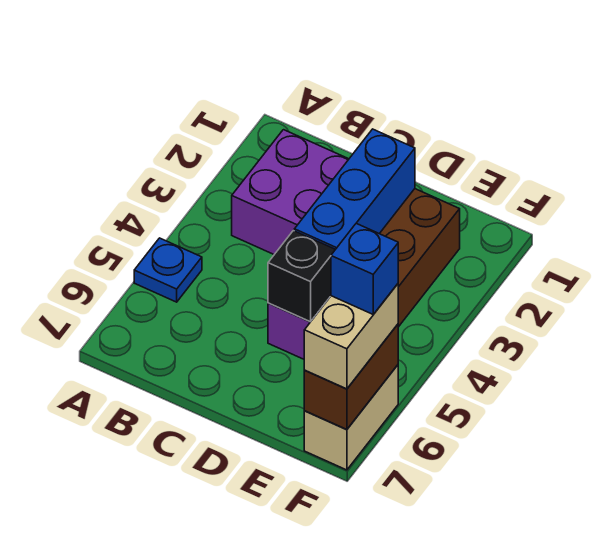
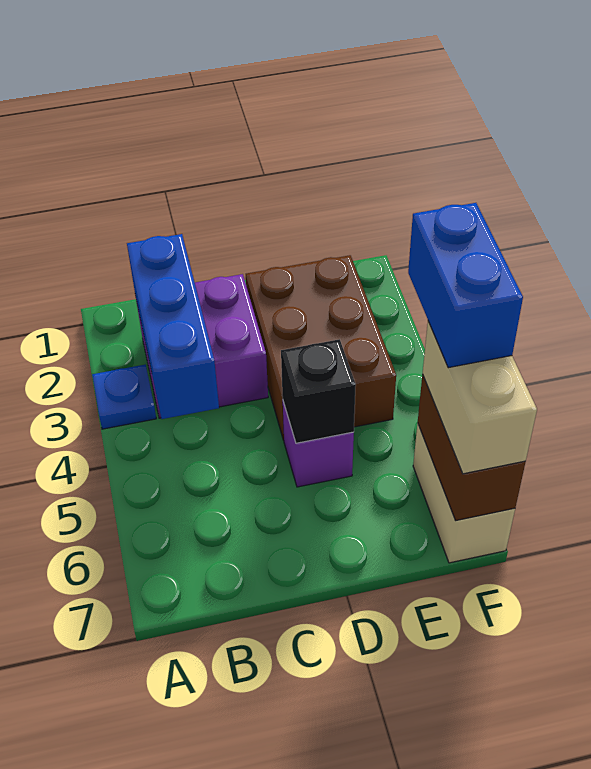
blue 1x1 plate [134,238,202,302] -> blue 1x1 plate moved to [92,365,156,429]
blue 1x3 brick [294,129,415,249] -> blue 1x3 brick moved to [127,234,219,419]
blue 1x1 brick [331,223,398,314] -> blue 1x2 brick [408,203,523,368]

